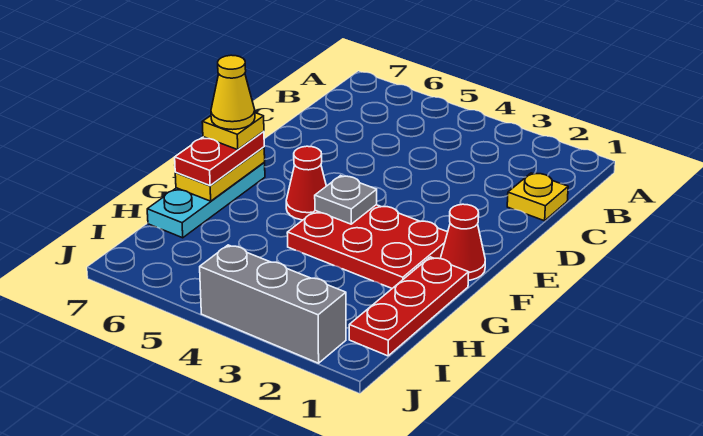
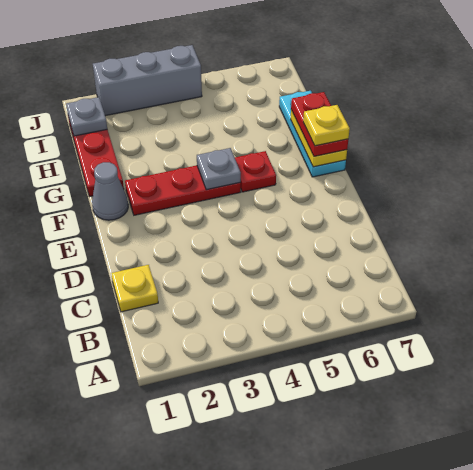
red 1x1 cone [441,204,485,280] -> grey 1x1 cone [92,162,128,220]
red 2x3 plate [287,205,448,288] -> red 1x3 plate [125,165,241,215]
red 1x1 cone [286,146,326,220] -> red 1x1 plate [235,151,276,192]
yellow 1x1 cone [211,55,255,130] -> none
none -> grey 1x1 plate [66,97,107,136]

